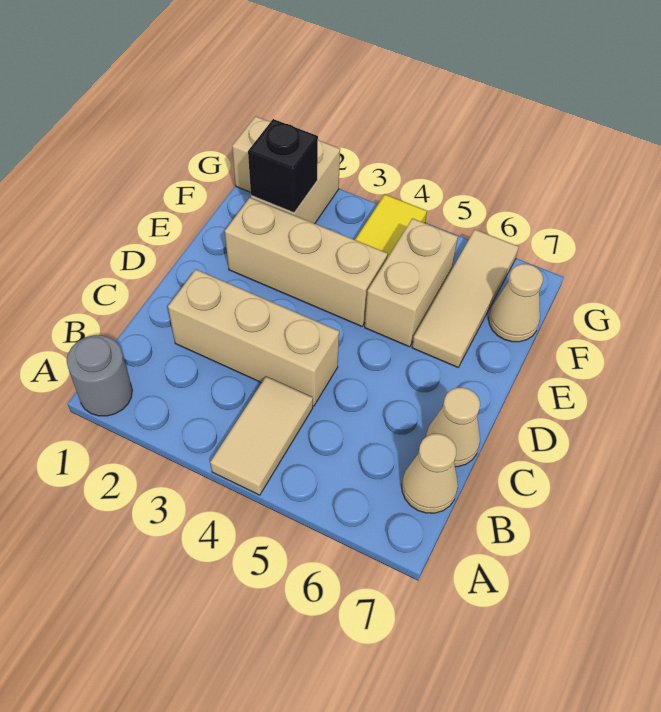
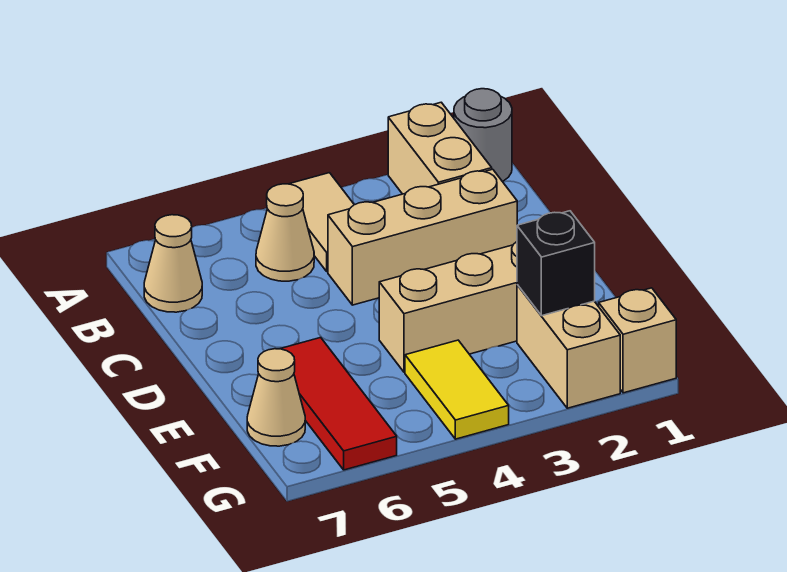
tan 1x1 cone [426,388,480,467] -> tan 1x1 cone moved to [256,184,314,281]
tan 1x2 brick [365,218,458,347] -> tan 1x2 brick moved to [388,102,492,194]
tan 1x3 tile [412,230,519,367] -> red 1x3 tile [281,338,397,470]

